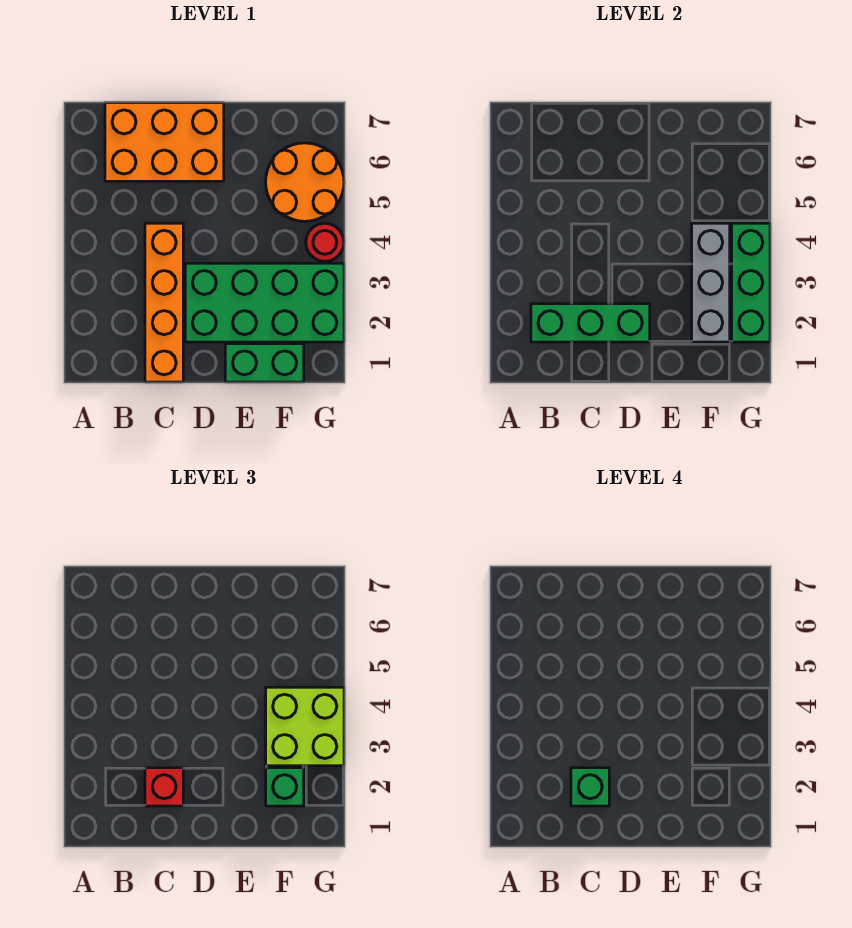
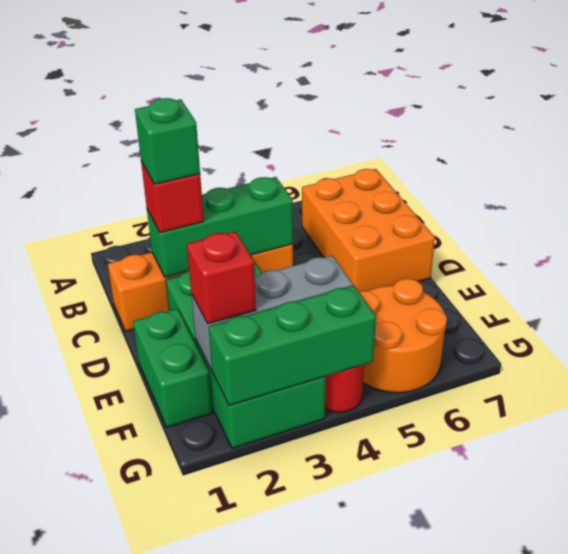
green 1x3 brick [531,304,650,342] -> green 1x3 brick turned to [147,177,293,277]
green 1x1 brick [266,768,304,806] -> red 1x1 brick [187,231,256,324]
lime 2x2 brick [266,687,344,766] -> none

